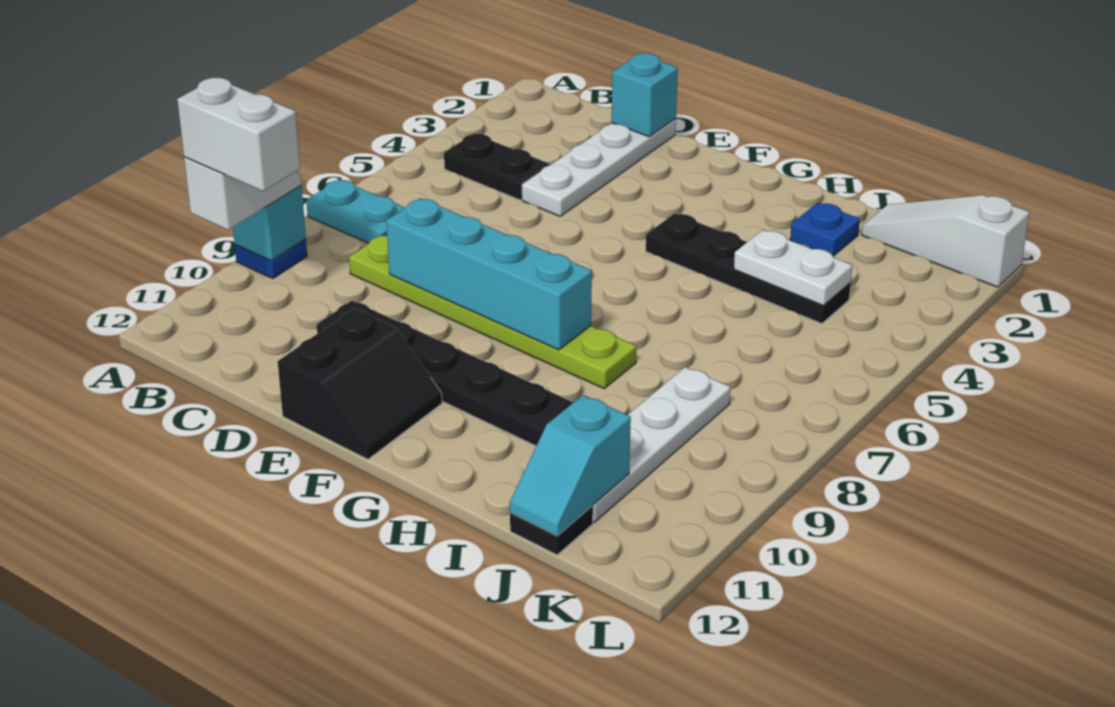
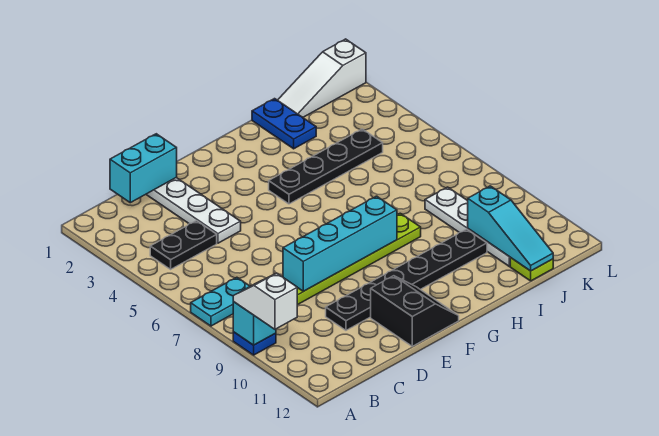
white 1x2 brick [177,78,300,191] -> none
cyan 1x1 brick [612,53,678,137] -> cyan 1x2 brick [110,134,177,203]
blue 1x1 plate [790,203,860,256] -> blue 1x2 plate [252,99,316,149]
white 1x2 plate [734,230,852,306] -> none
cyan 1x2 slope [510,395,631,536] -> cyan 1x3 slope [468,186,553,271]
black 1x1 plate [510,506,593,555] -> lime 1x1 plate [510,258,553,281]

